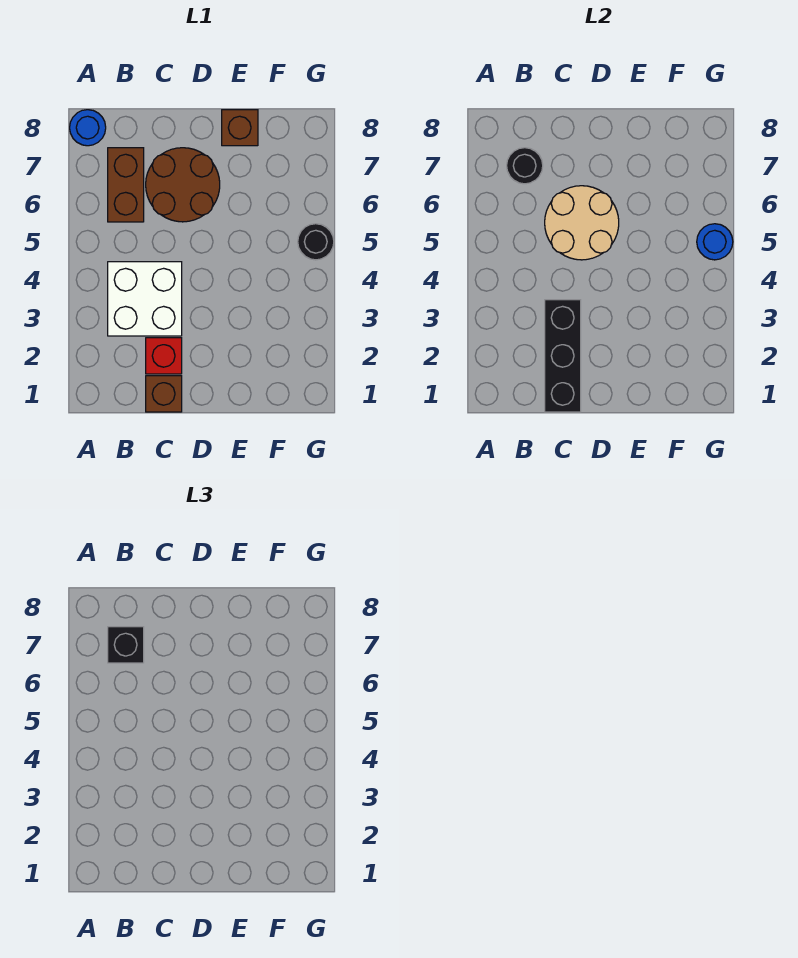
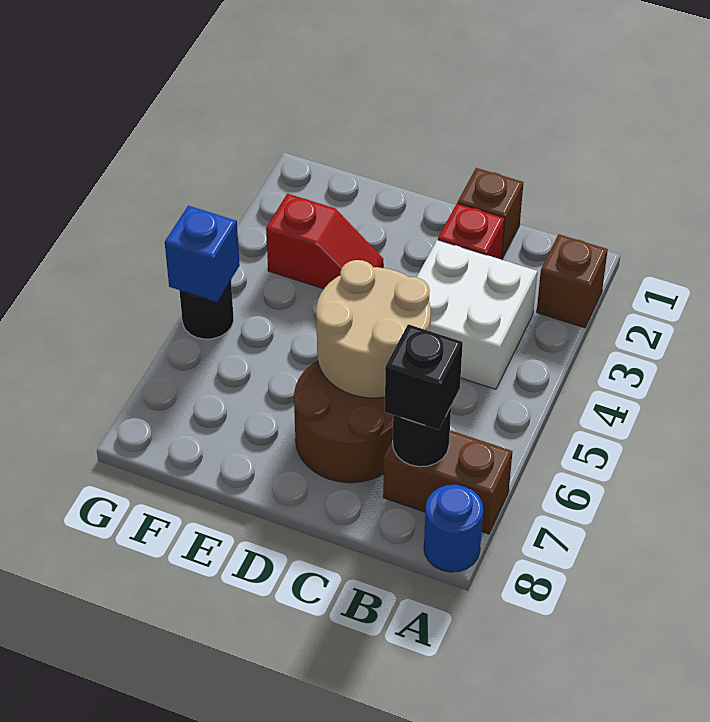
brown 1x2 brick [108,148,144,222] -> brown 1x2 brick turned to [383,430,513,534]
black 1x3 brick [545,300,581,412] -> none
none -> red 1x2 slope [266,194,383,289]
brown 1x1 brick [222,110,258,146] -> brown 1x1 brick moved to [537,234,608,328]
blue 1x1 round brick [697,224,733,260] -> blue 1x1 brick [165,206,240,302]

